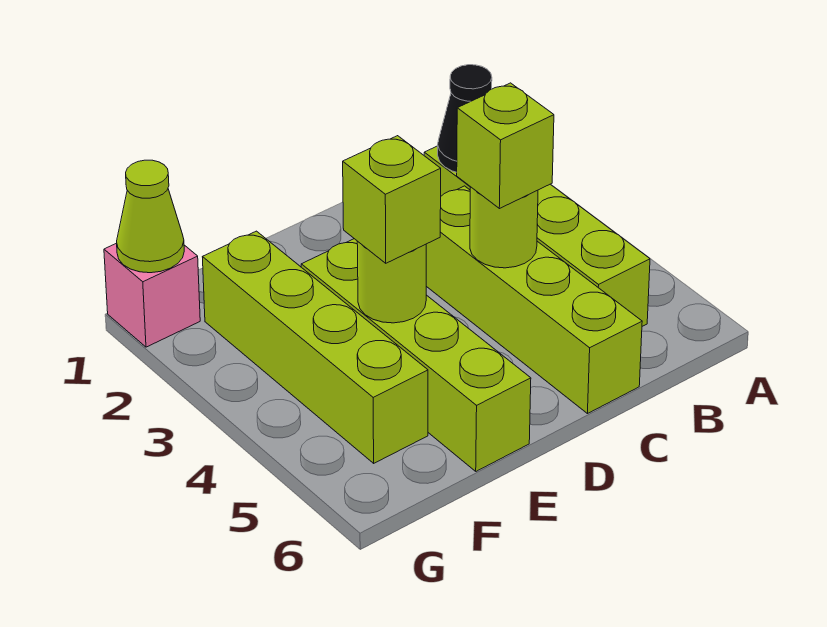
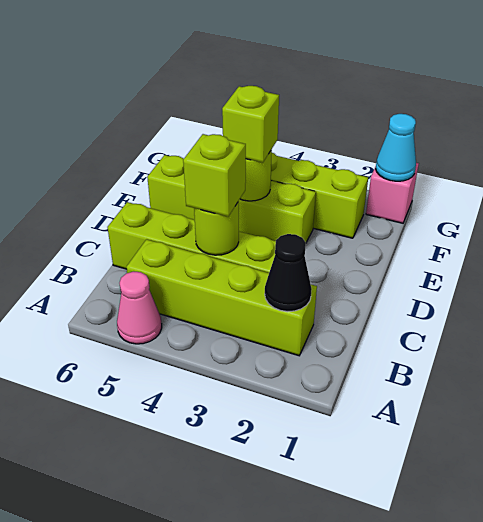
none -> pink 1x1 cone [117,271,162,344]
lime 1x1 cone [117,160,184,273] -> cyan 1x1 cone [376,114,416,181]

